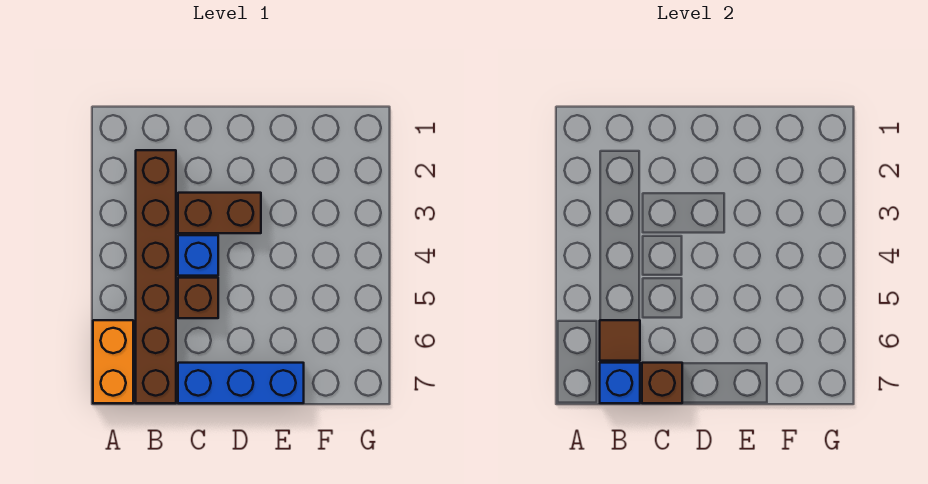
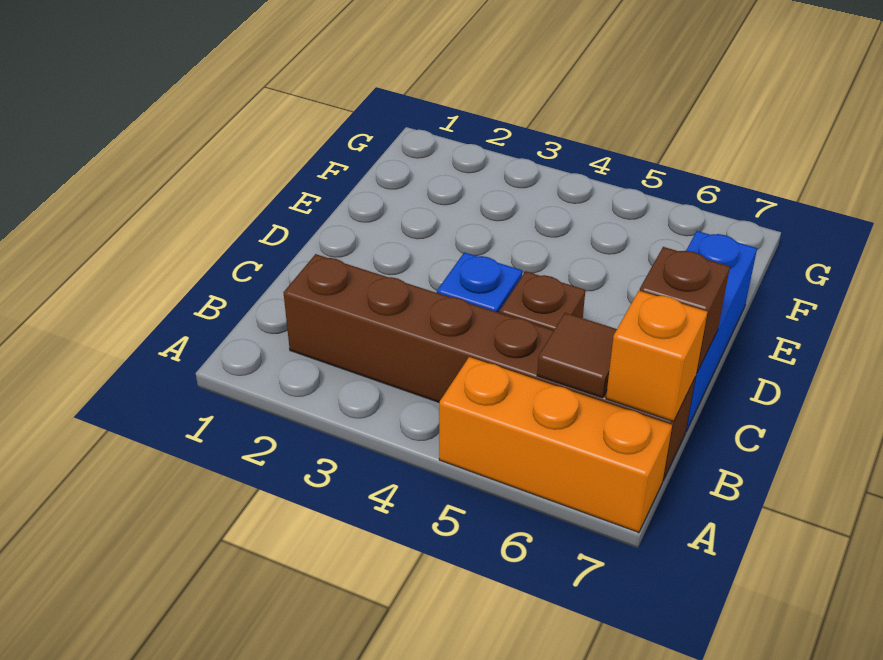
orange 1x2 brick [93,320,133,403] -> orange 1x3 brick [439,357,672,533]
blue 1x1 brick [600,363,640,403] -> orange 1x1 brick [606,291,707,422]
brown 1x2 brick [178,193,261,233] -> none

